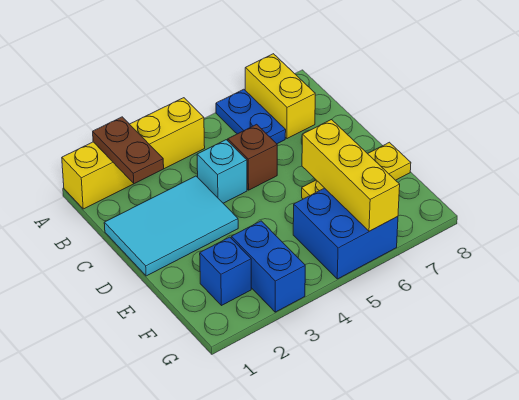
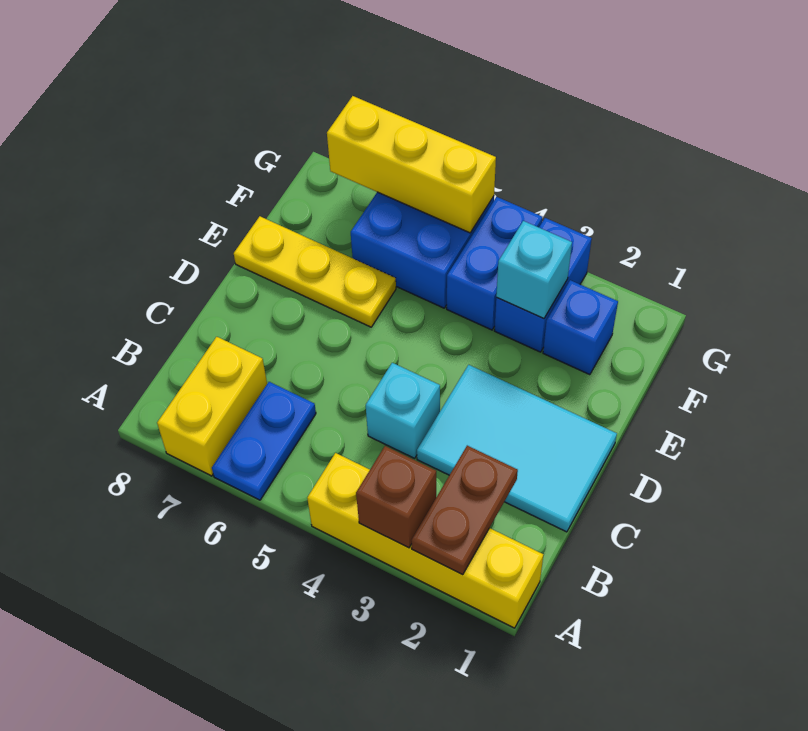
brown 1x1 brick [228,124,277,190] -> brown 1x1 brick moved to [356,446,436,548]
yellow 1x3 brick [302,119,400,231] -> yellow 1x3 brick turned to [327,96,496,233]
none -> cyan 1x1 brick [496,221,572,319]
none -> blue 1x2 brick [447,197,542,330]

